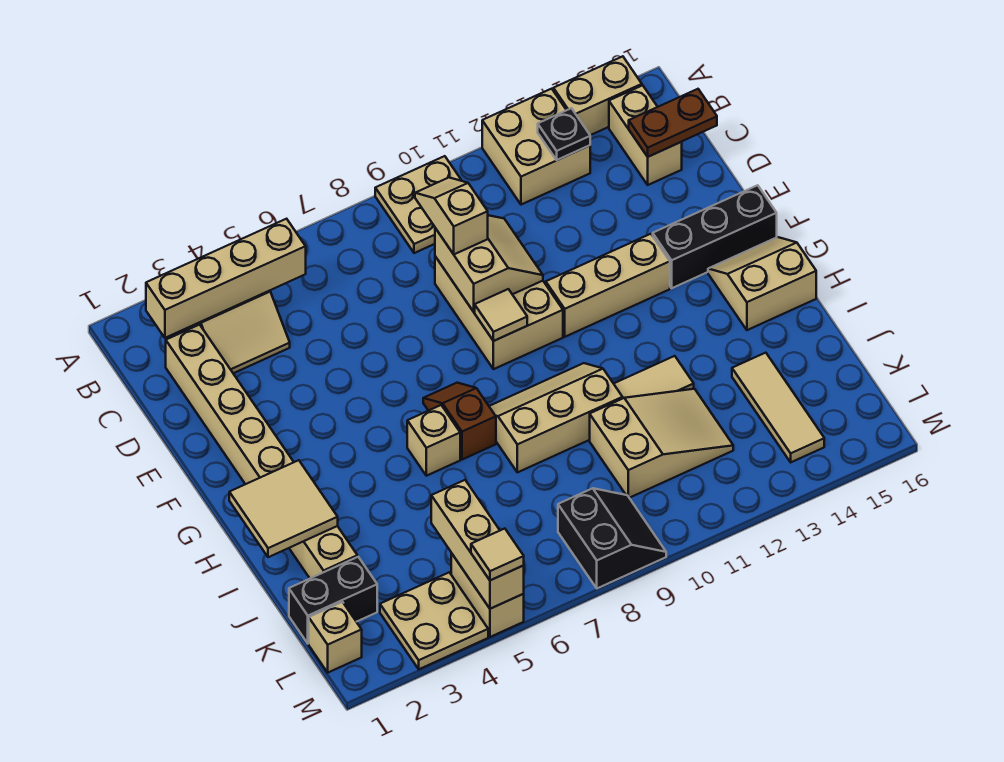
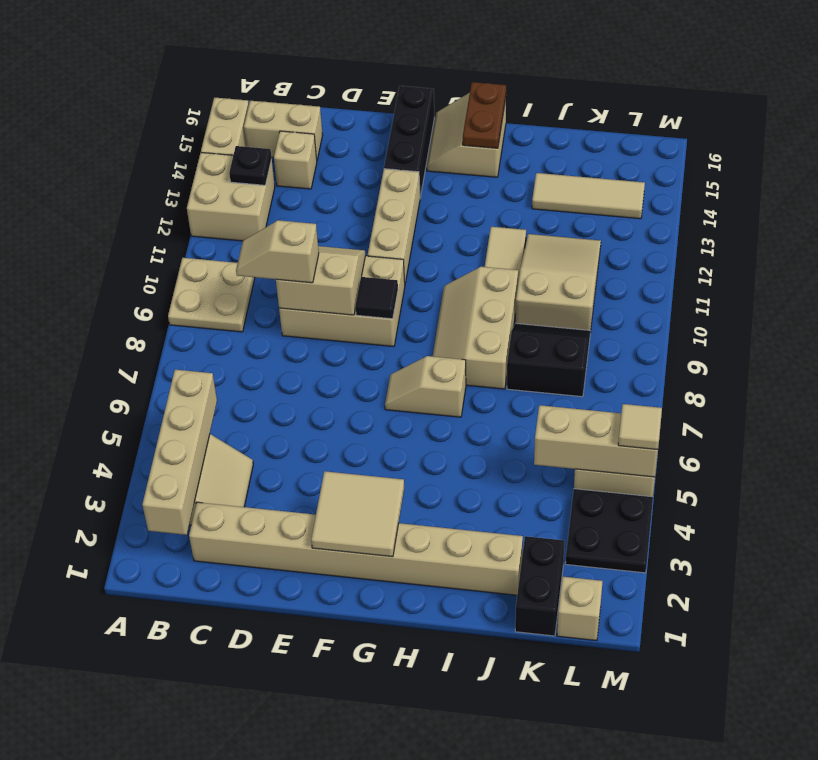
brown 1x2 plate [629,89,717,157] -> brown 1x2 plate moved to [463,82,506,148]
tan 1x1 tile [475,289,527,341] -> black 1x1 tile [355,277,398,319]
brown 1x2 slope [423,383,496,460] -> tan 1x2 slope [385,356,466,417]
tan 2x2 tile [229,460,338,557] -> tan 2x2 tile moved to [311,471,404,557]
tan 1x1 brick [407,405,460,476] -> tan 1x1 brick moved to [274,131,317,189]
tan 2x2 plate [380,572,488,669] -> black 2x2 plate [565,489,653,573]
black 2x2 slope [558,488,666,588] -> black 2x2 slope moved to [507,323,590,397]

